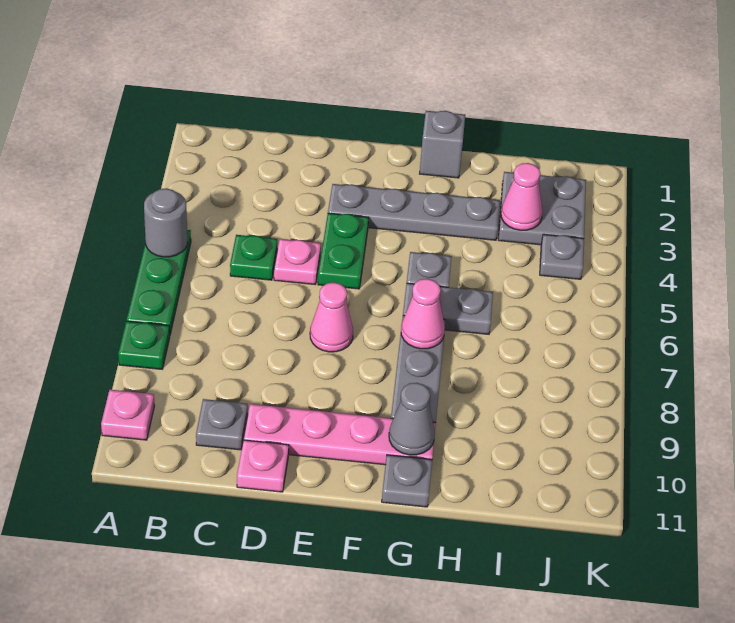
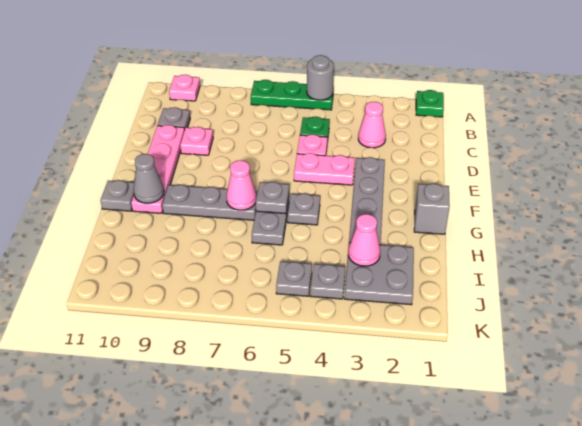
green 1x1 plate [118,321,170,369] -> green 1x1 plate moved to [416,90,444,117]
pink 1x1 plate [237,440,289,492] -> pink 1x1 plate moved to [180,127,213,155]
green 1x2 plate [318,213,369,289] -> pink 1x2 plate [294,153,355,185]
pink 1x1 cone [310,282,353,352] -> pink 1x1 cone moved to [358,102,386,148]
none -> grey 1x1 plate [256,182,289,214]
none -> grey 1x1 plate [276,261,312,296]

